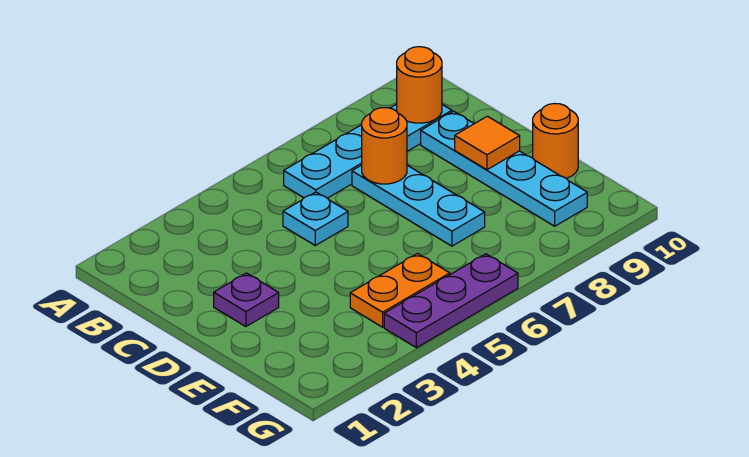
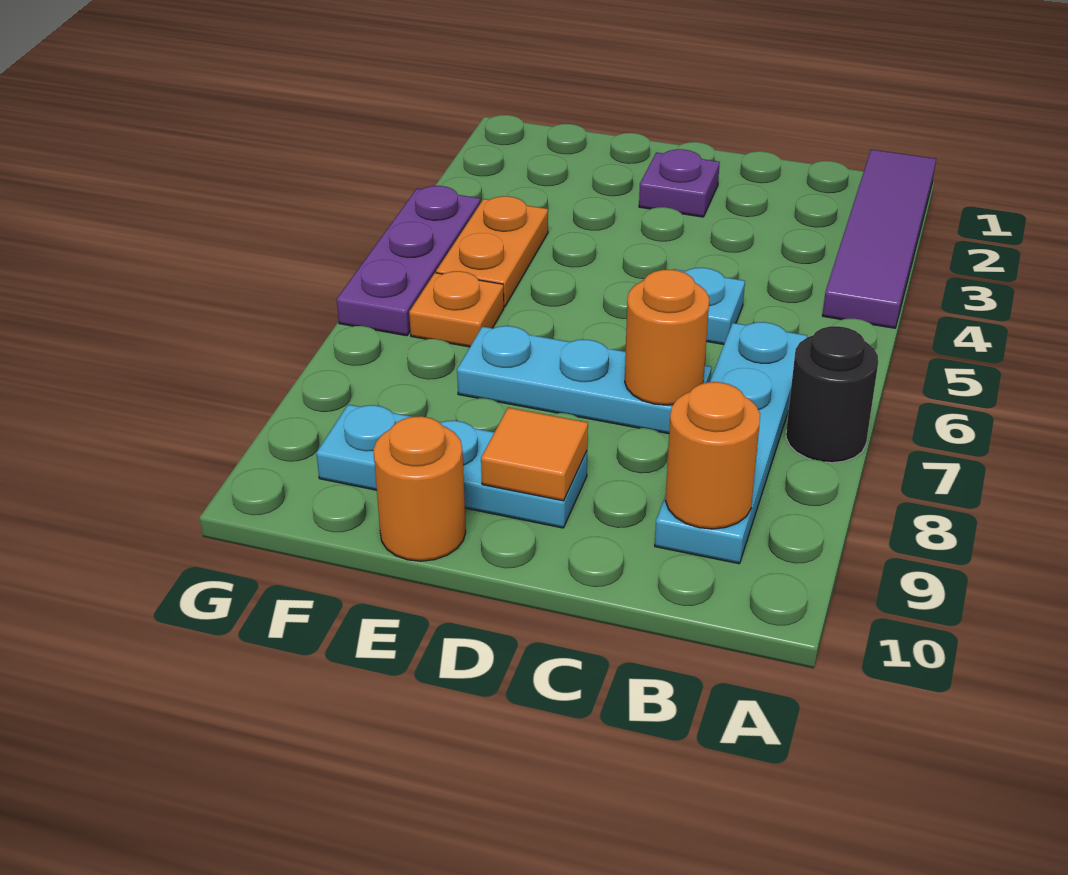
none -> purple 1x4 tile [823,150,936,328]
none -> black 1x1 round brick [786,326,878,463]
cyan 1x4 plate [421,111,587,226] -> cyan 1x3 plate [316,404,587,528]
none -> orange 1x1 plate [409,271,504,347]

